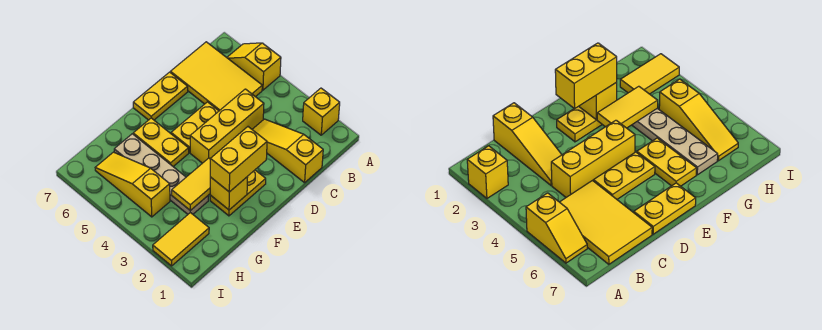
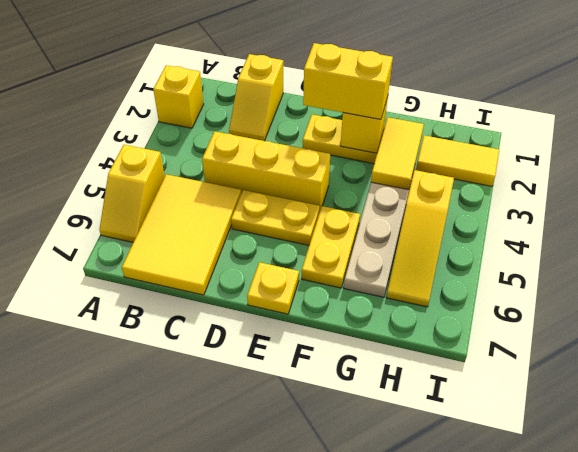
yellow 1x3 slope [252,119,323,183] -> yellow 1x2 slope [229,54,283,141]
yellow 1x2 plate [133,72,188,120] -> yellow 1x1 plate [247,262,299,314]
yellow 1x2 tile [172,158,210,211] -> yellow 1x2 tile turned to [371,117,424,190]

